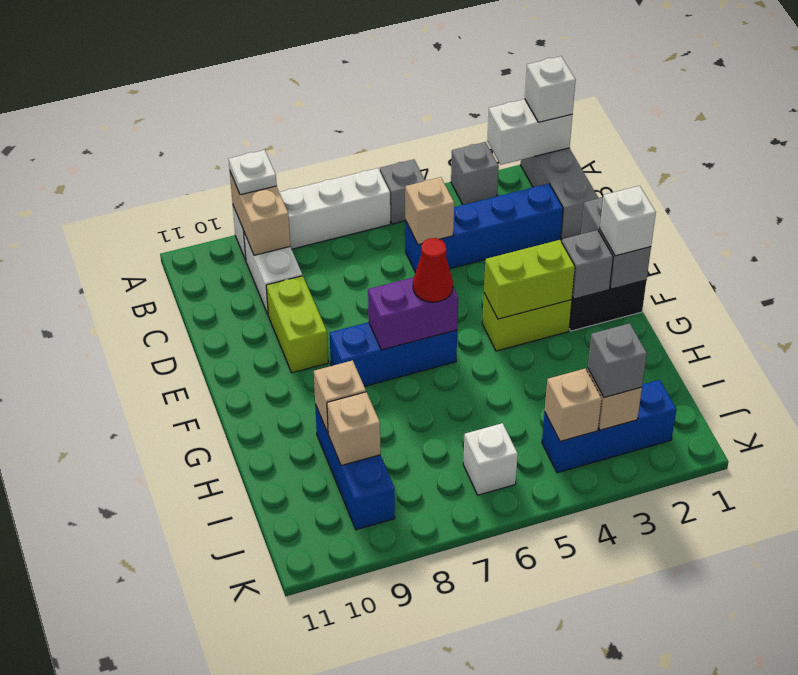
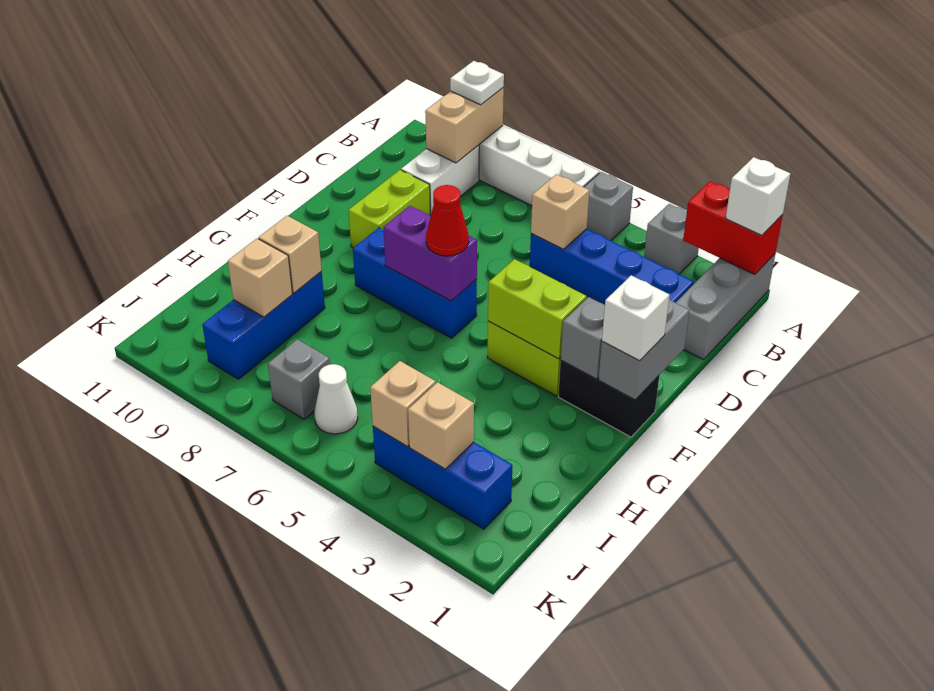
white 1x2 brick [487,99,572,165] -> red 1x2 brick [683,181,783,274]
grey 1x1 brick [588,323,647,398] -> grey 1x1 brick moved to [268,339,330,419]
white 1x1 brick [463,423,518,495] -> white 1x1 cone [314,364,358,434]

